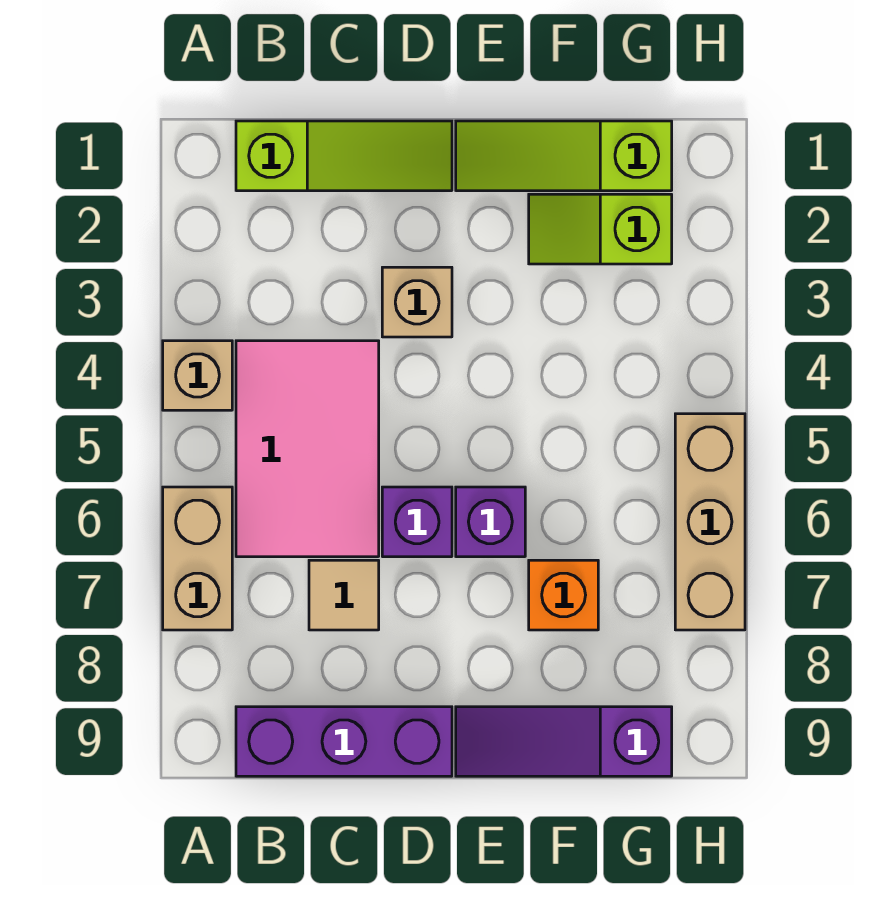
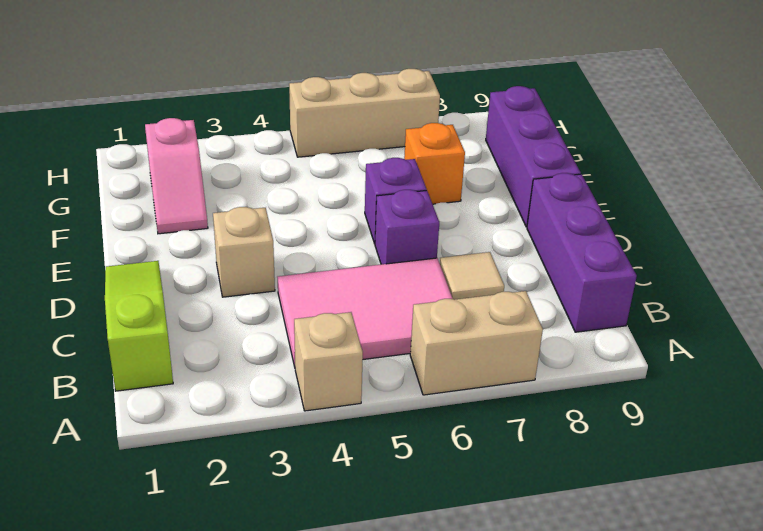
lime 1x3 slope [456,121,672,191] -> none
purple 1x3 slope [456,707,672,776] -> purple 1x3 brick [486,86,581,227]
lime 1x2 slope [529,194,672,264] -> pink 1x2 slope [145,118,208,234]

